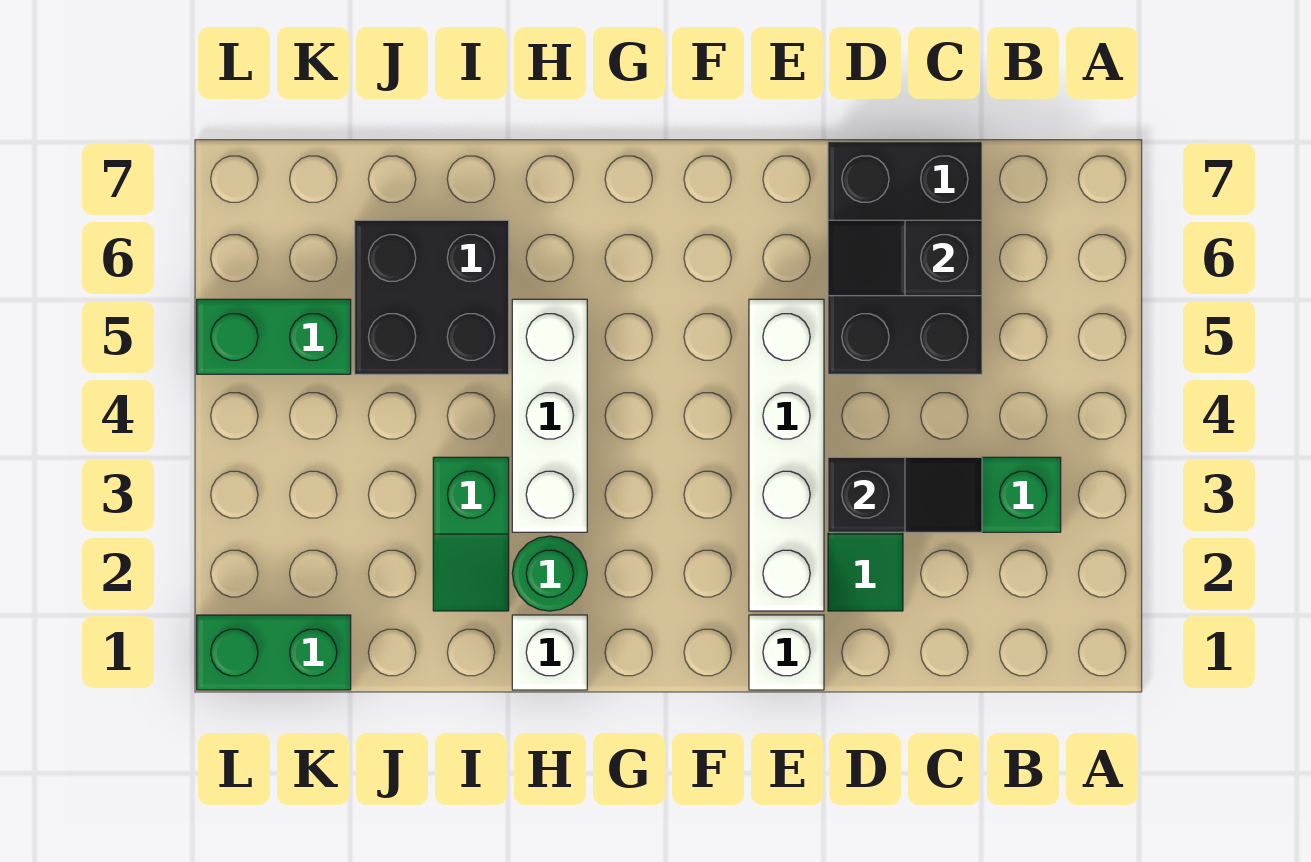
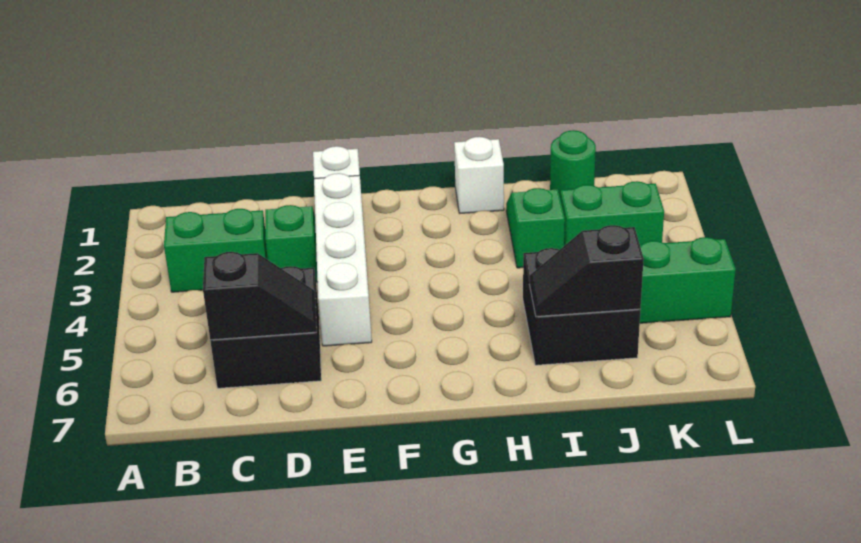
black 1x2 slope [828,457,982,532] -> black 1x2 slope moved to [529,225,644,316]
black 2x3 brick [828,142,982,374] -> black 2x2 brick [210,266,321,388]
green 1x1 round brick [512,536,587,611] -> green 1x1 round brick moved to [550,130,596,196]
white 1x3 brick [512,299,587,532] -> none
green 1x2 brick [197,615,351,690] -> green 1x2 brick moved to [560,181,664,246]

